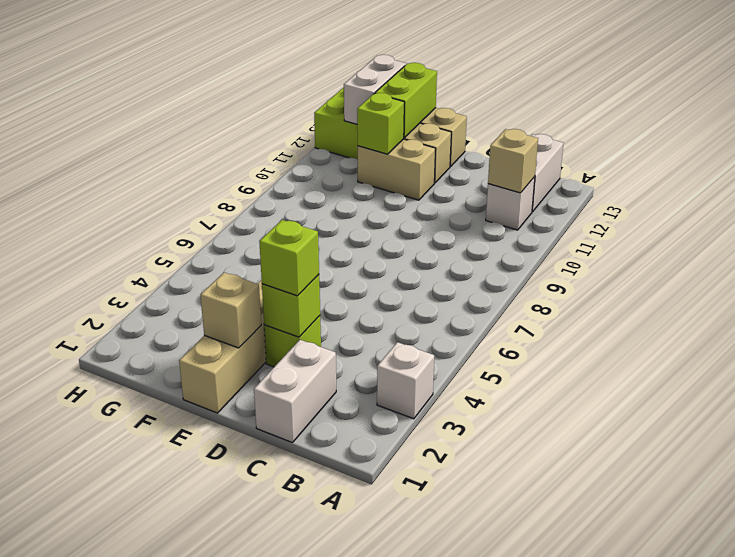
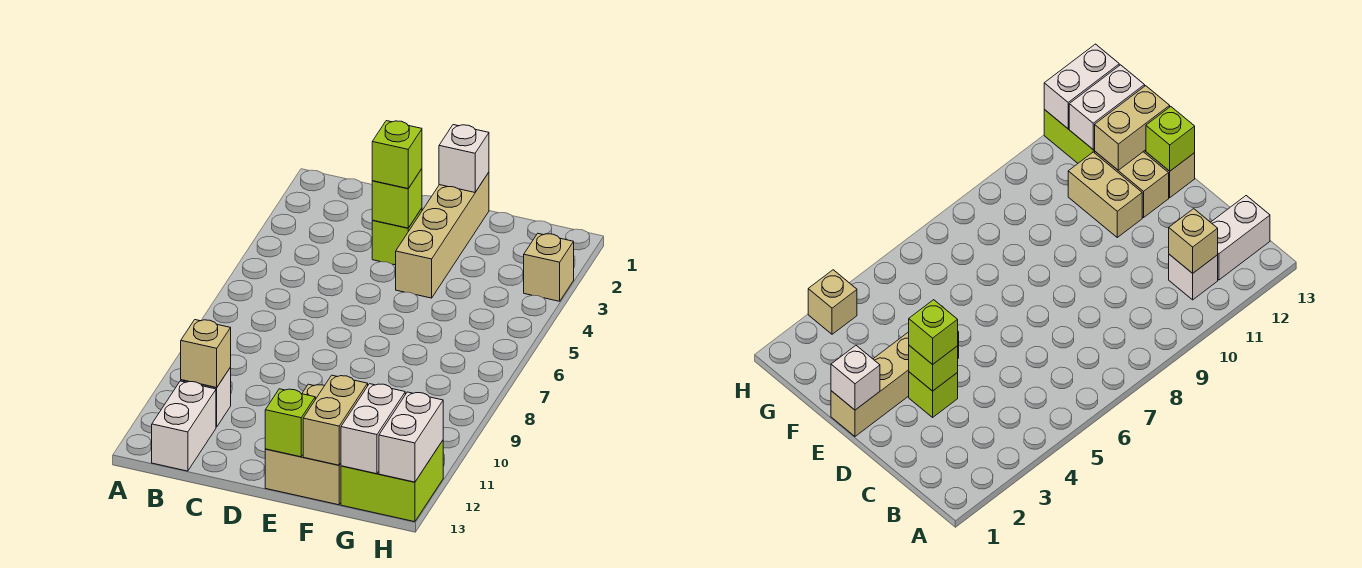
white 1x1 brick [377,342,434,419] -> white 1x1 brick moved to [439,125,489,192]
white 1x2 brick [254,340,336,443] -> white 1x2 brick moved to [379,392,443,482]
tan 1x1 brick [201,273,261,348] -> tan 1x1 brick moved to [524,234,574,301]
lime 1x1 brick [357,93,404,154] -> lime 1x1 brick moved to [265,389,315,457]
lime 1x2 brick [375,63,437,138] -> tan 1x2 brick [303,375,368,465]

